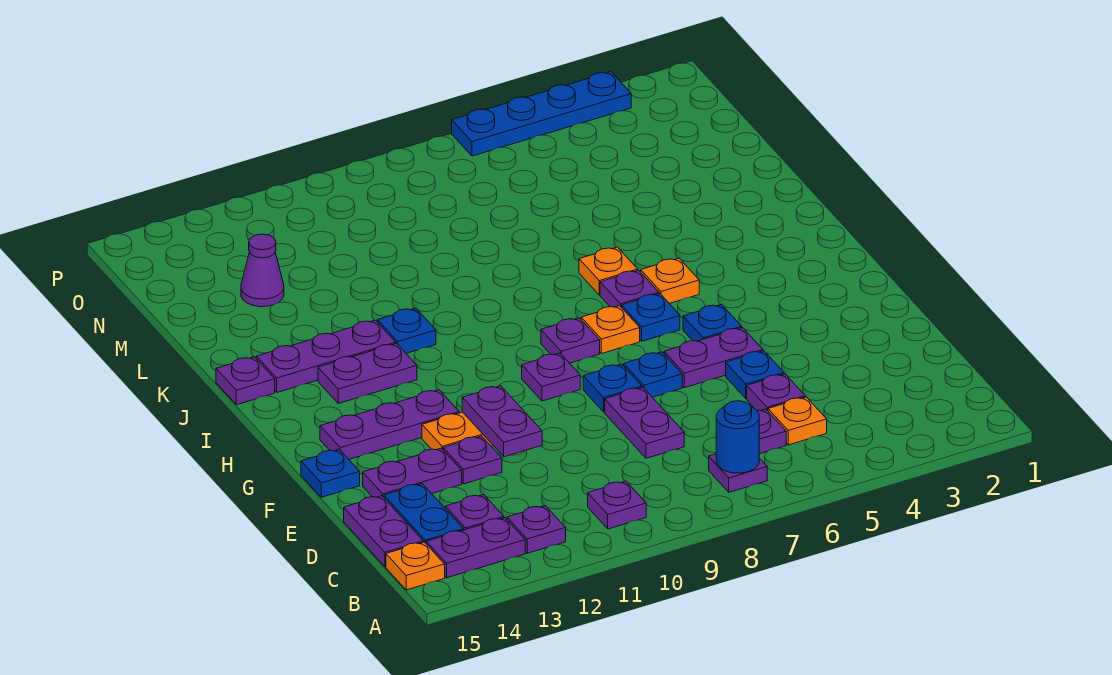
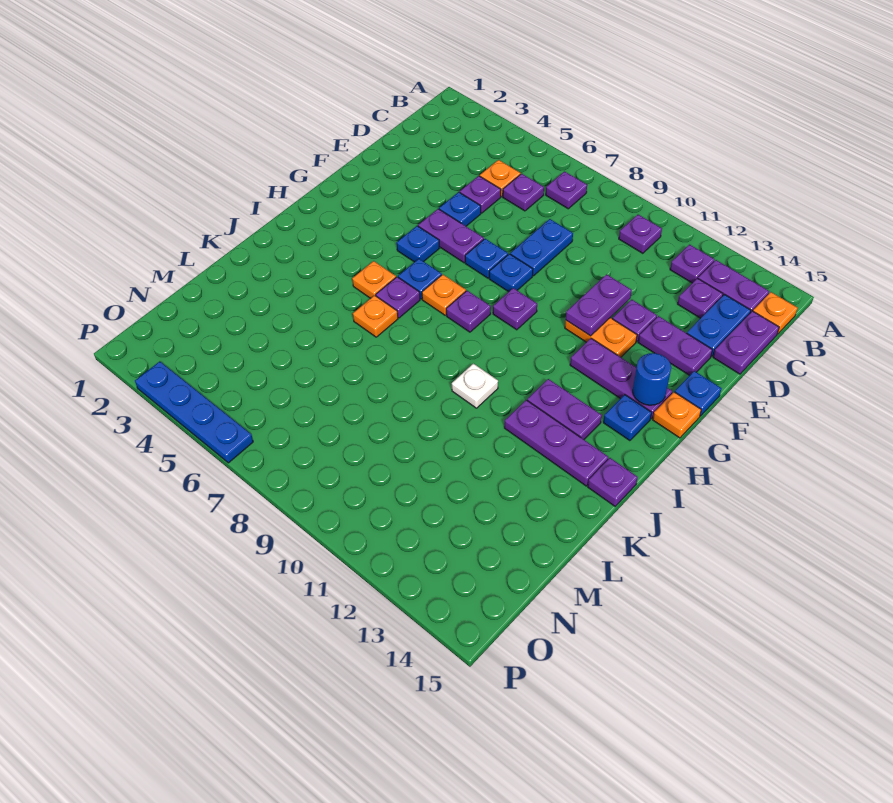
blue 1x1 round brick [716,401,759,473] -> blue 1x1 round brick moved to [633,353,671,405]
purple 1x2 plate [605,387,684,458] -> blue 1x2 plate [510,219,573,276]
none -> orange 1x1 plate [653,392,701,438]
none -> white 1x1 plate [452,364,498,408]
blue 1x1 plate [377,308,436,353] -> blue 1x1 plate moved to [603,395,652,441]
purple 1x1 cone [241,234,284,307] -> none

